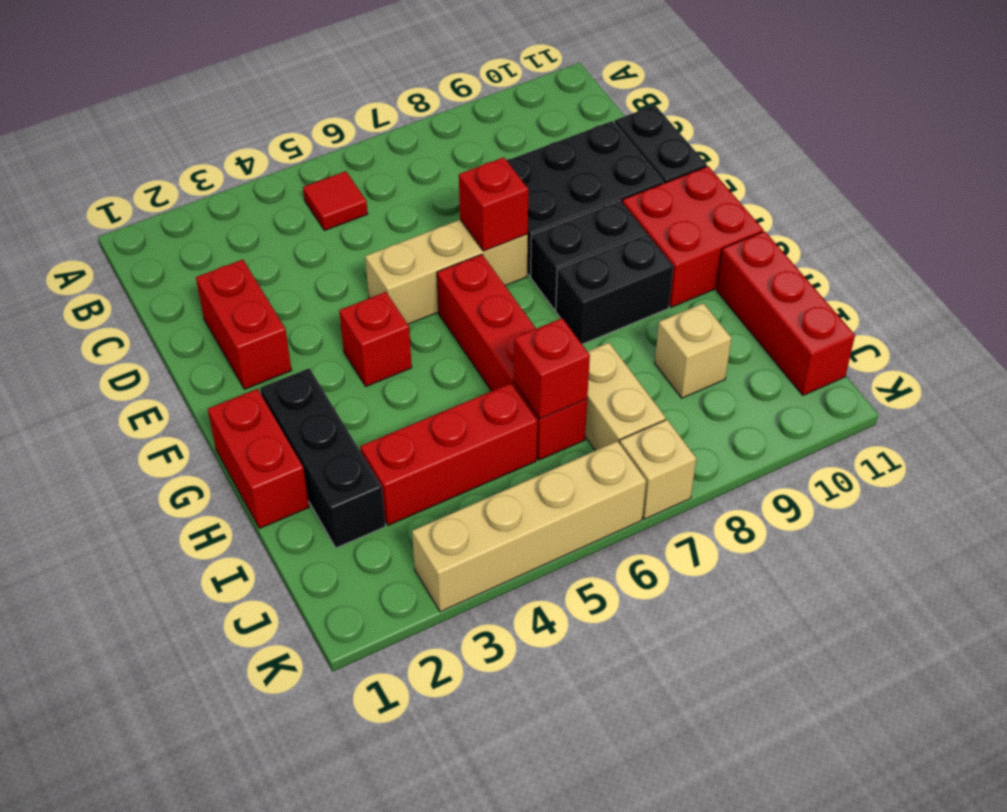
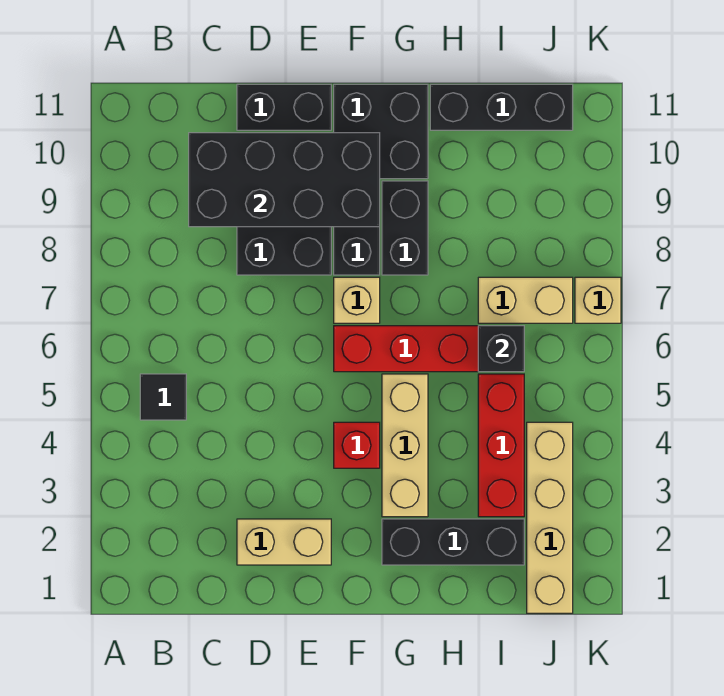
red 1x1 tile [303,171,368,231] -> black 1x1 tile [140,374,186,420]
none -> black 2x4 brick [189,133,380,227]
red 1x2 brick [196,260,292,389] -> tan 1x2 brick [237,519,331,565]
tan 1x3 brick [365,220,528,324] -> tan 1x3 brick moved to [382,374,428,517]
red 1x1 brick [459,157,528,251] -> none
red 2x2 brick [622,166,763,307] -> black 2x2 brick [334,84,428,179]
red 1x2 brick [208,389,309,529] -> none
red 1x3 brick [717,231,855,395] -> black 1x3 brick [430,84,573,130]
red 1x1 brick [514,318,590,419] -> black 1x1 brick [478,326,524,372]
tan 1x1 brick [655,303,732,398] -> tan 1x1 brick moved to [334,277,380,323]
tan 1x4 brick [412,441,646,612] -> tan 1x4 brick moved to [527,422,573,613]

